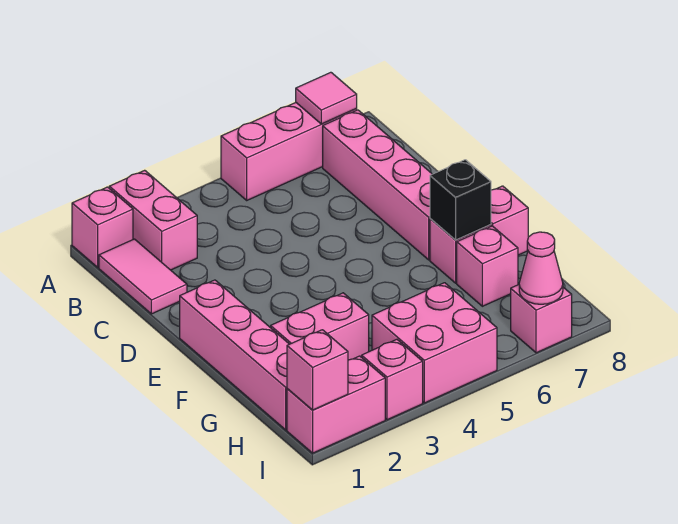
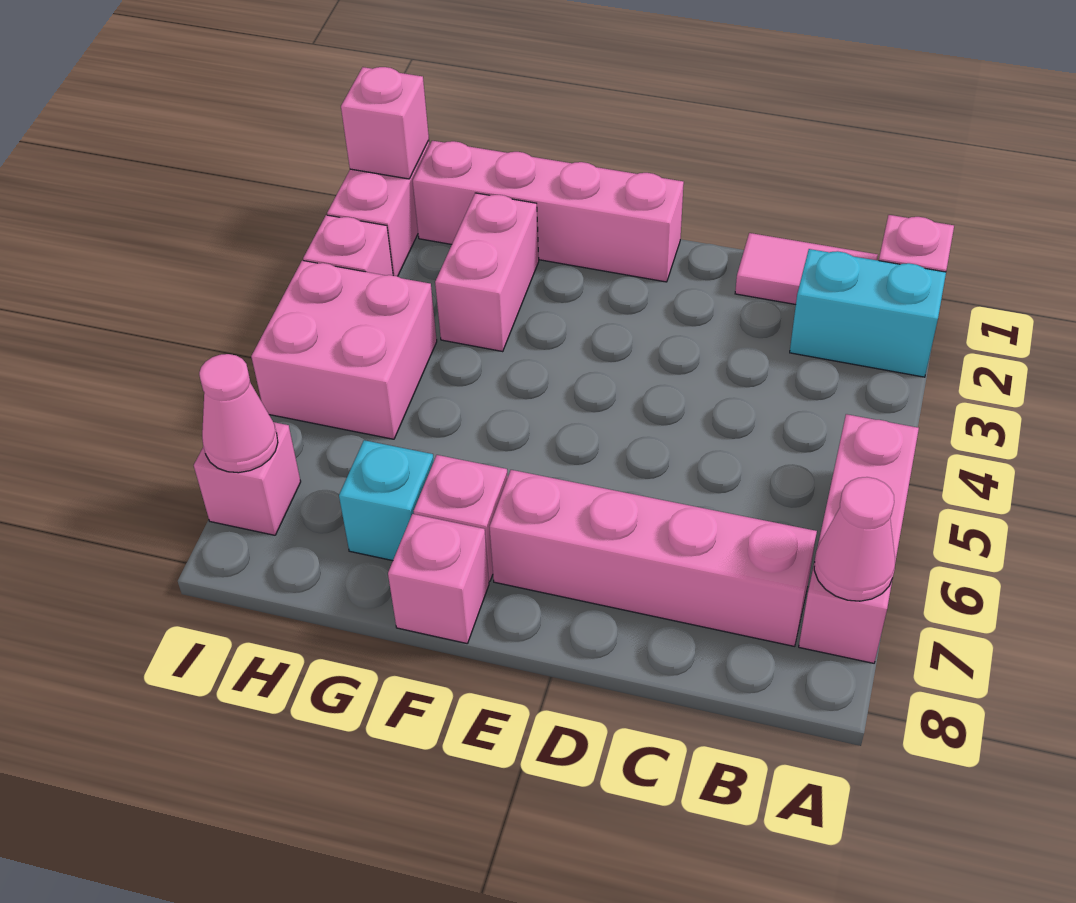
pink 1x2 brick [109,170,197,270] -> cyan 1x2 brick [790,249,946,377]
pink 1x1 tile [296,72,357,124] -> pink 1x1 cone [814,477,895,601]
black 1x1 brick [430,160,491,240] -> none
pink 1x1 brick [457,226,518,306] -> cyan 1x1 brick [339,440,434,561]

